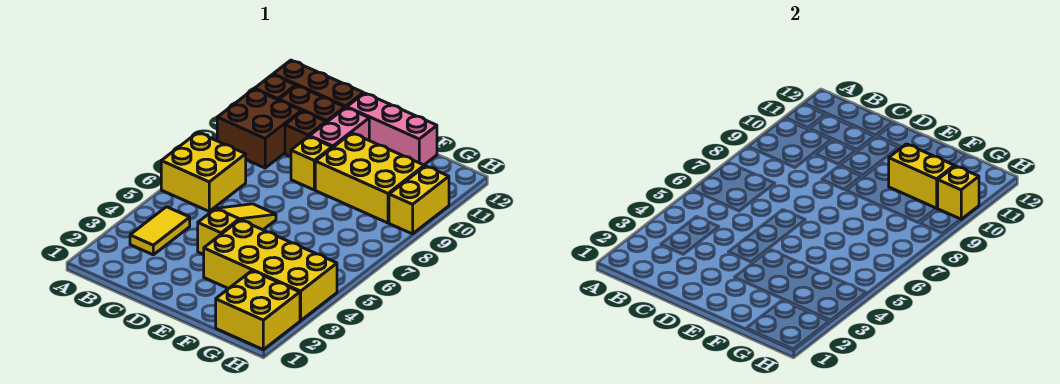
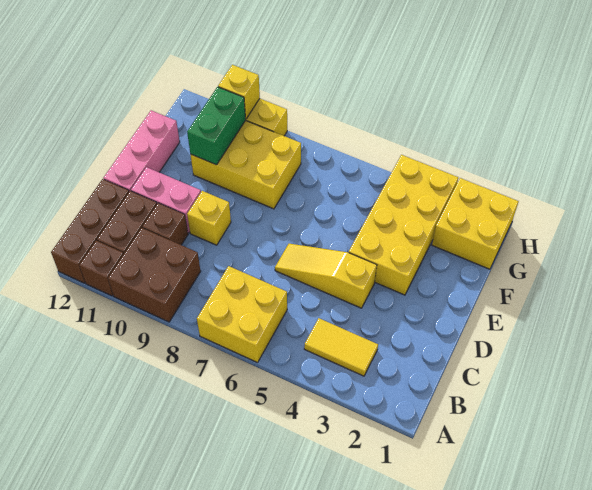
yellow 2x3 brick [315,133,424,223] -> yellow 2x3 brick turned to [190,121,301,209]
yellow 1x2 brick [889,144,954,208] -> green 1x2 brick [187,87,246,165]

